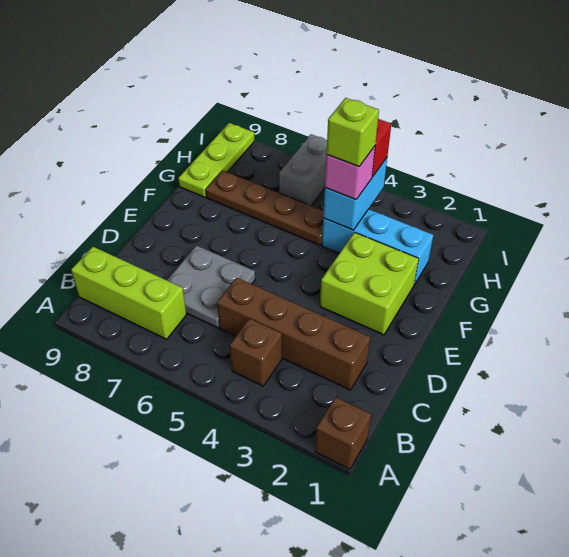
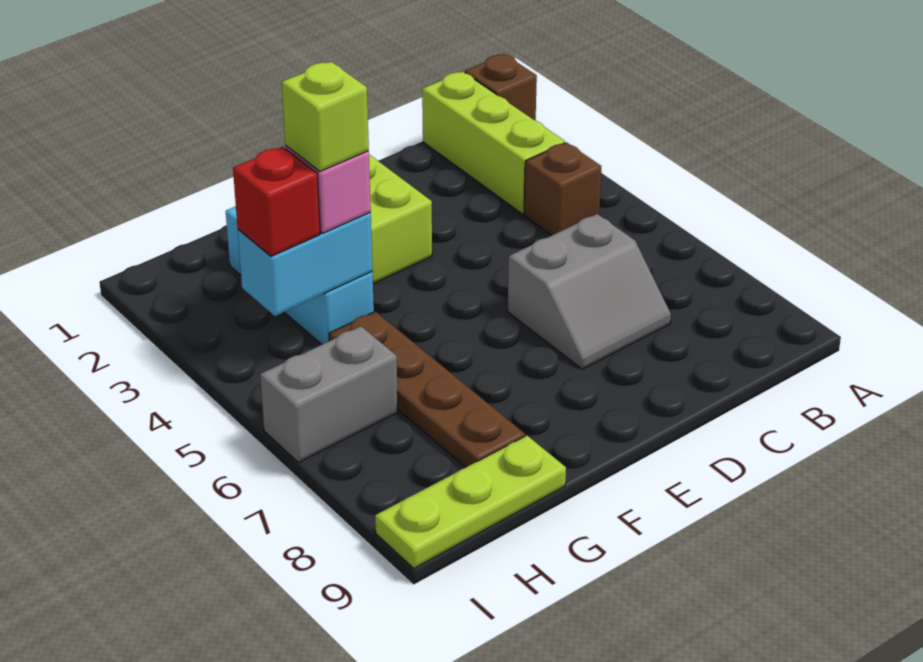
lime 1x3 brick [71,247,186,339] -> lime 1x3 brick moved to [422,72,565,214]
brown 1x4 brick [217,278,370,390] -> none
grey 2x2 plate [167,245,255,328] -> grey 2x2 slope [508,214,671,369]

